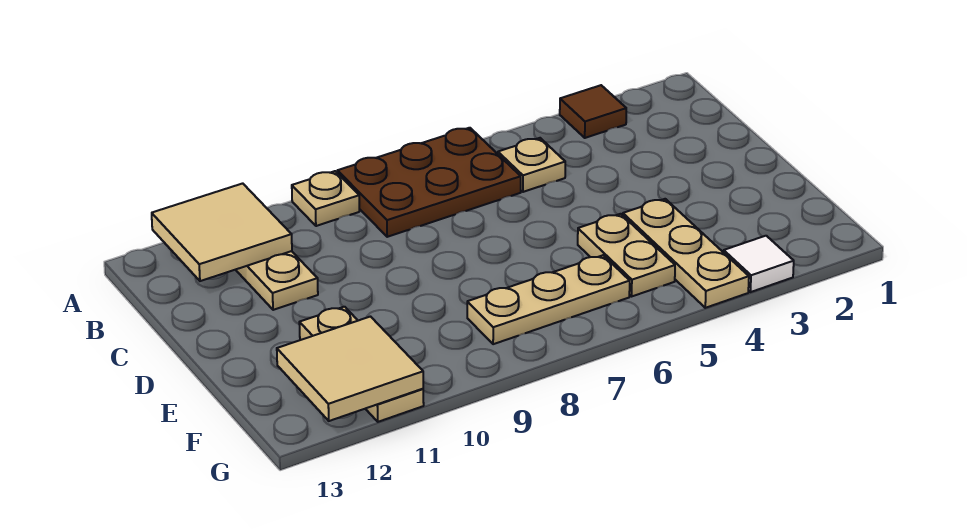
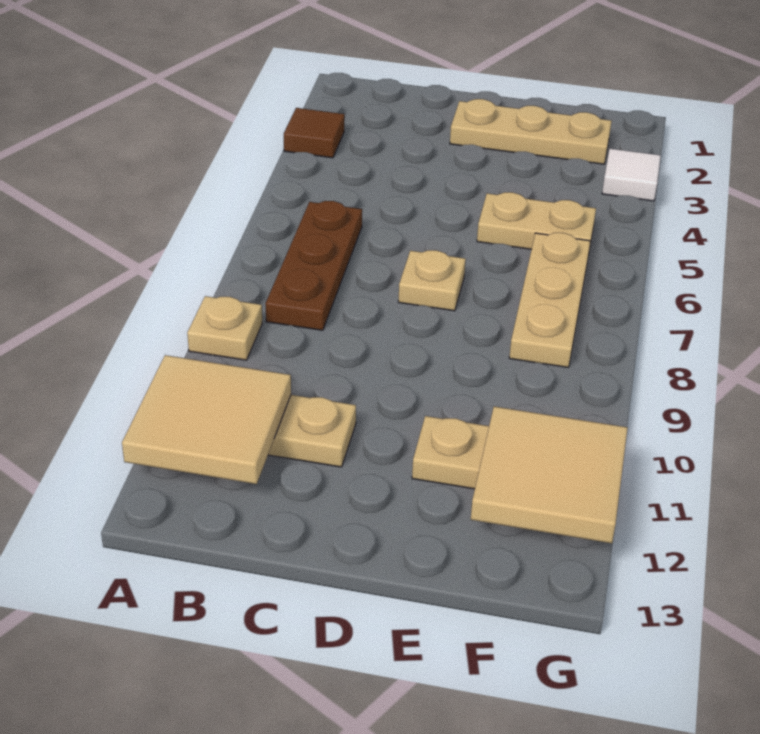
brown 2x3 plate [337,128,521,237] -> brown 1x3 plate [265,201,362,330]
tan 1x1 plate [498,138,565,192] -> tan 1x1 plate moved to [398,250,466,311]
tan 1x3 plate [623,199,749,308] -> tan 1x3 plate moved to [450,99,612,164]

